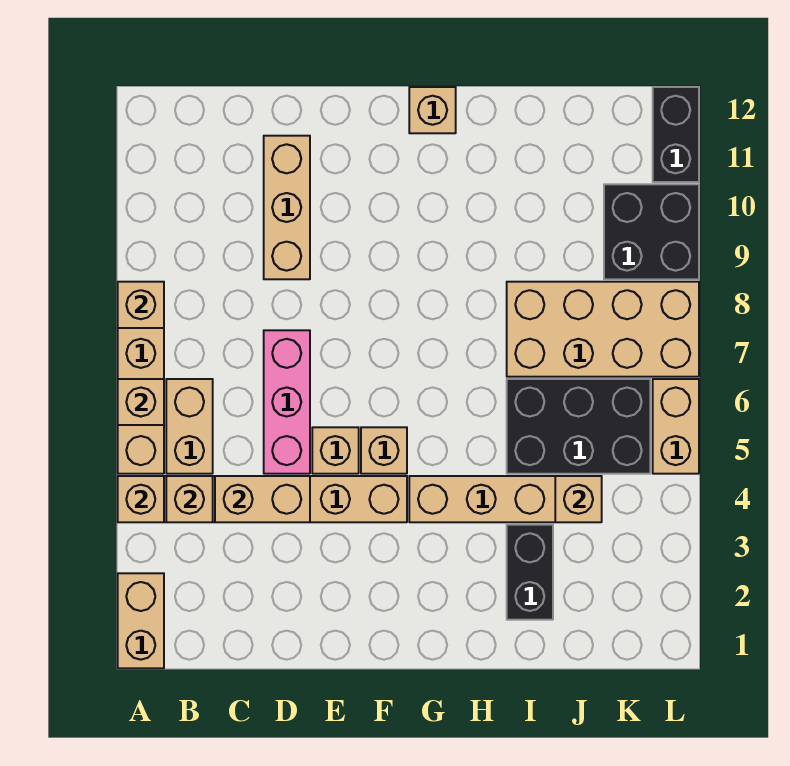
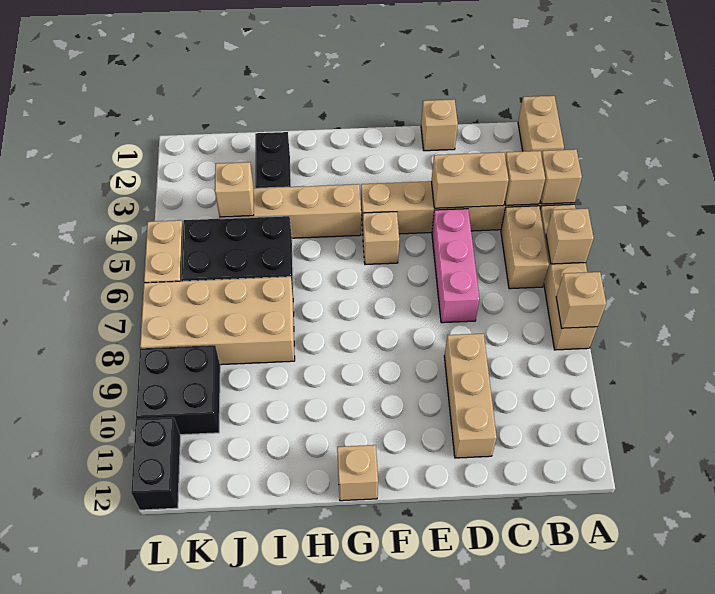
tan 1x1 brick [312,427,359,474] -> tan 1x1 brick moved to [421,99,458,151]

